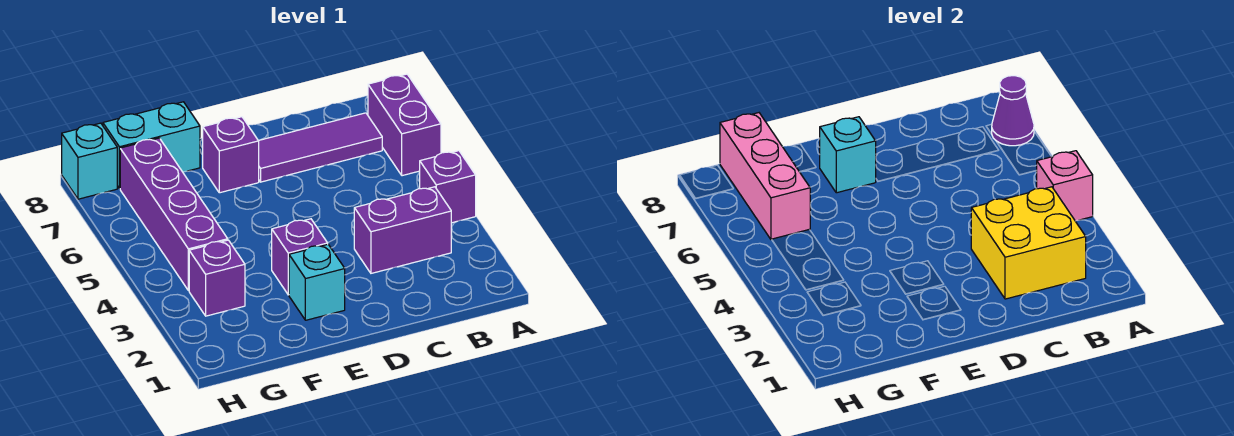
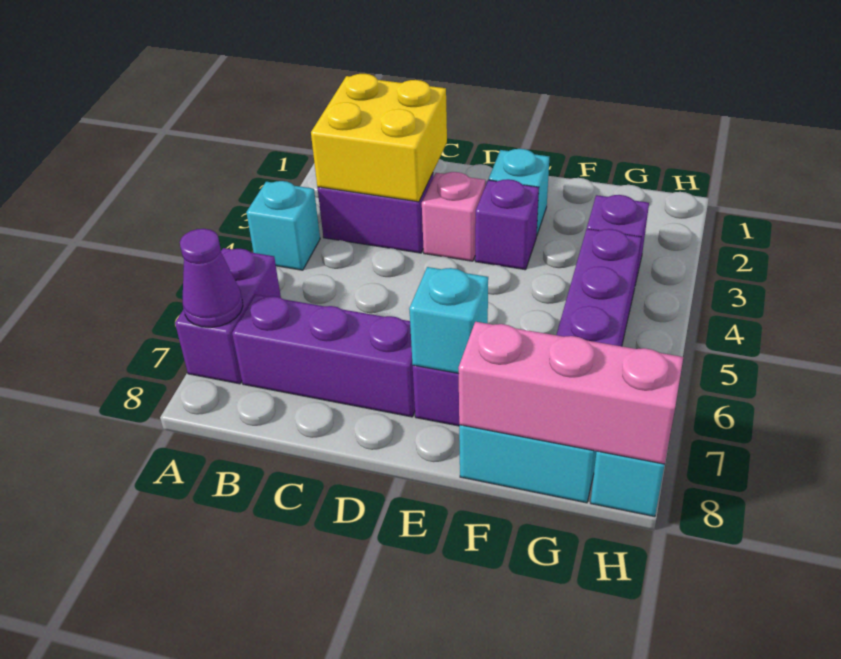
purple 1x1 brick [420,151,476,223] -> cyan 1x1 brick [246,181,320,270]
pink 1x1 brick [1036,151,1093,221] -> pink 1x1 brick moved to [422,172,485,261]
purple 1x3 tile [258,113,382,182] -> purple 1x3 brick [232,294,415,417]
pink 1x3 brick [720,113,810,240] -> pink 1x3 brick turned to [458,322,683,464]

